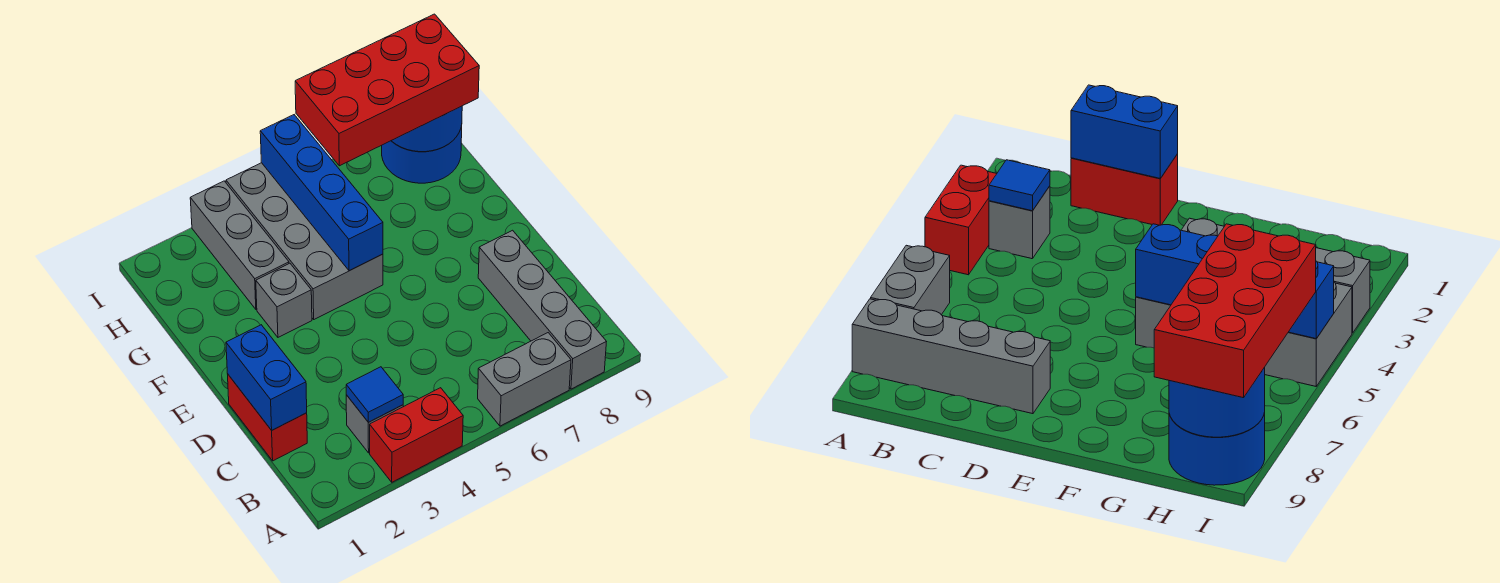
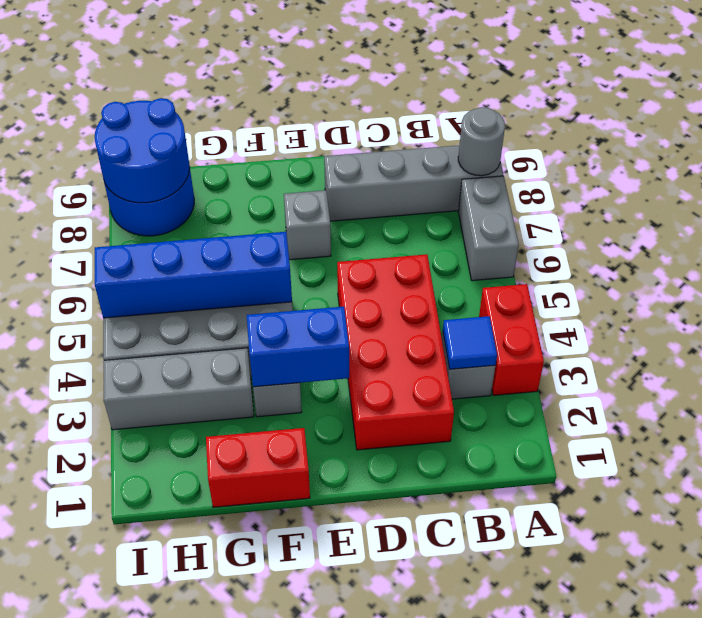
none -> grey 1x1 round brick [458,107,505,176]
red 1x2 brick [228,375,307,461] -> red 1x2 brick moved to [206,428,310,507]
blue 1x2 brick [226,325,307,430] -> blue 1x2 brick moved to [247,307,349,387]
none -> grey 1x1 brick [284,190,331,260]
red 2x4 brick [295,14,479,166] -> red 2x4 brick moved to [337,254,454,450]

